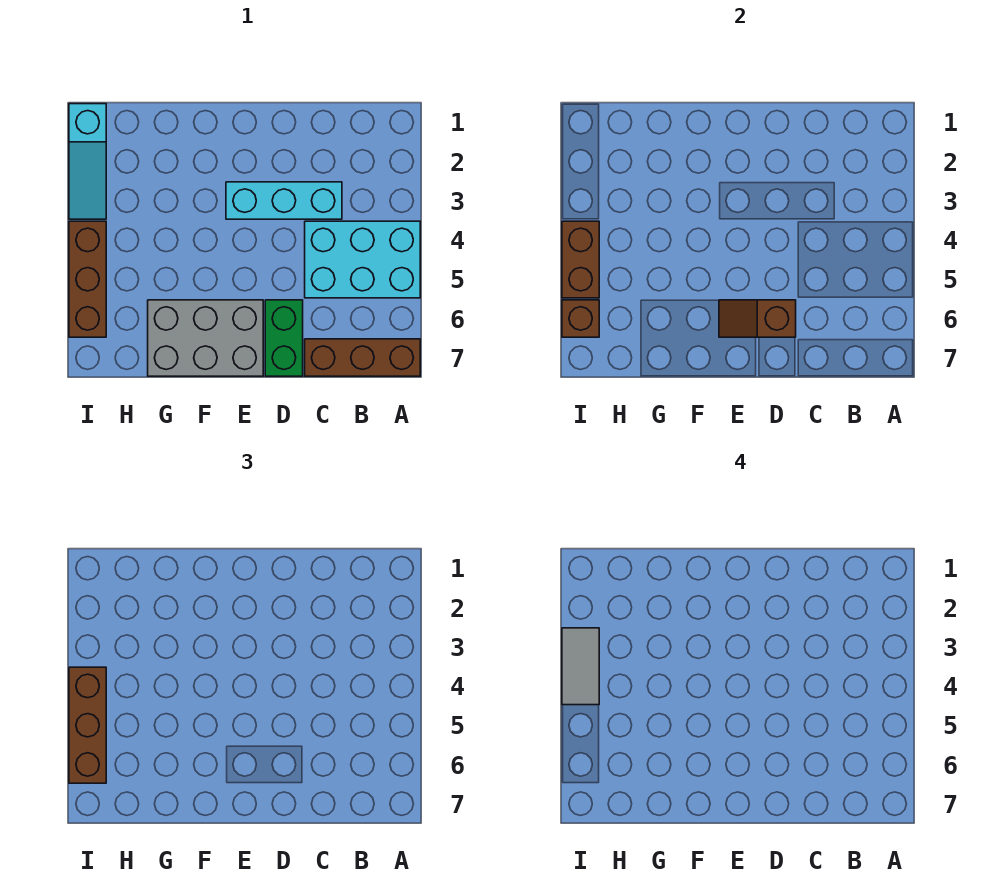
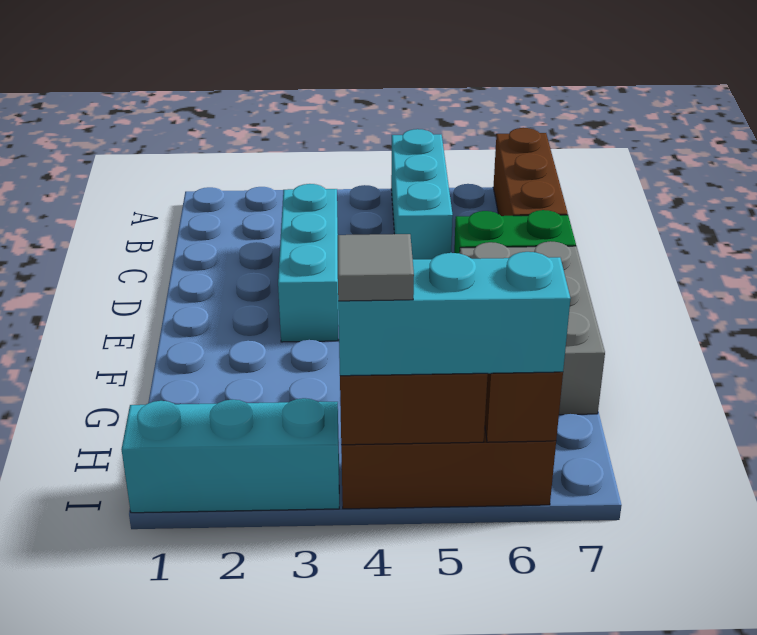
cyan 2x3 brick [305,221,420,298] -> cyan 1x3 brick [391,129,453,259]
brown 1x2 slope [719,300,796,337] -> none
cyan 1x3 slope [69,104,106,219] -> cyan 1x3 brick [122,398,339,513]
grey 1x2 tile [562,628,599,705] -> grey 1x1 tile [338,234,414,301]
brown 1x3 brick [69,667,106,783] -> cyan 1x3 brick [338,252,570,376]

